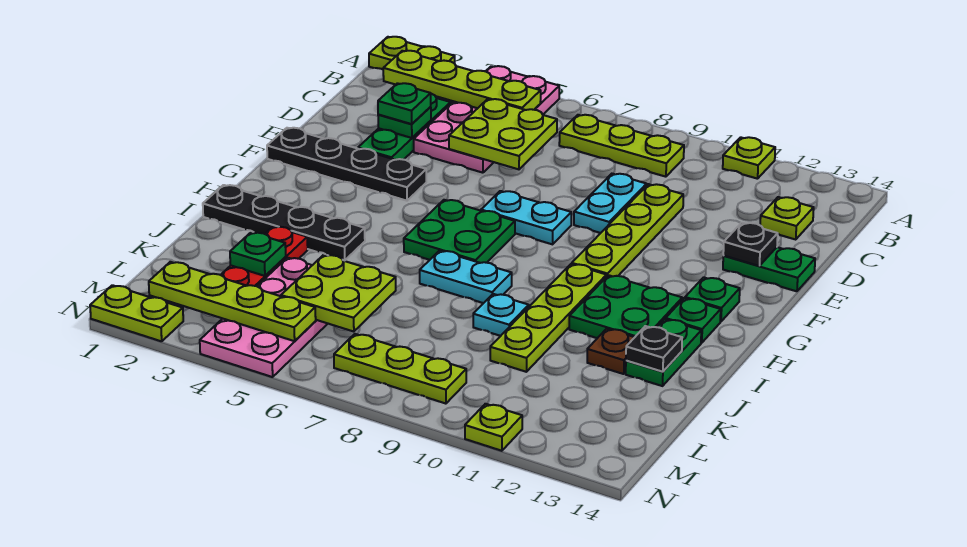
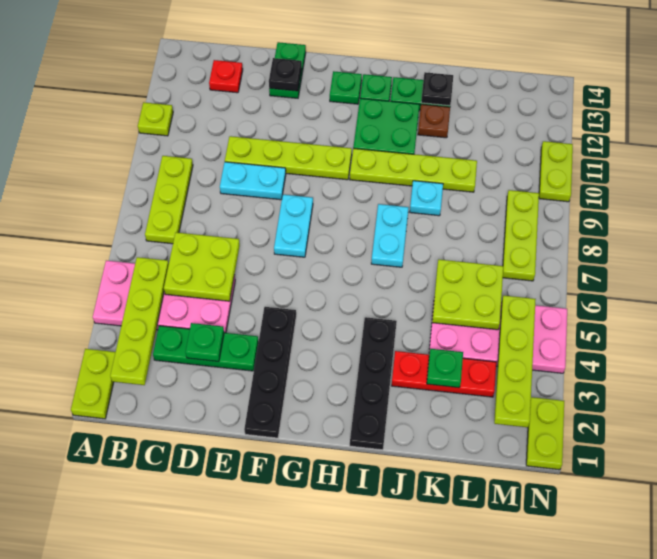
lime 1x1 plate [760,197,814,240] -> red 1x1 plate [209,60,243,93]
green 1x1 plate [378,83,431,124] -> none
green 2x2 plate [404,200,515,263] -> none
lime 1x1 plate [465,404,522,451] -> lime 1x2 plate [539,141,573,202]

